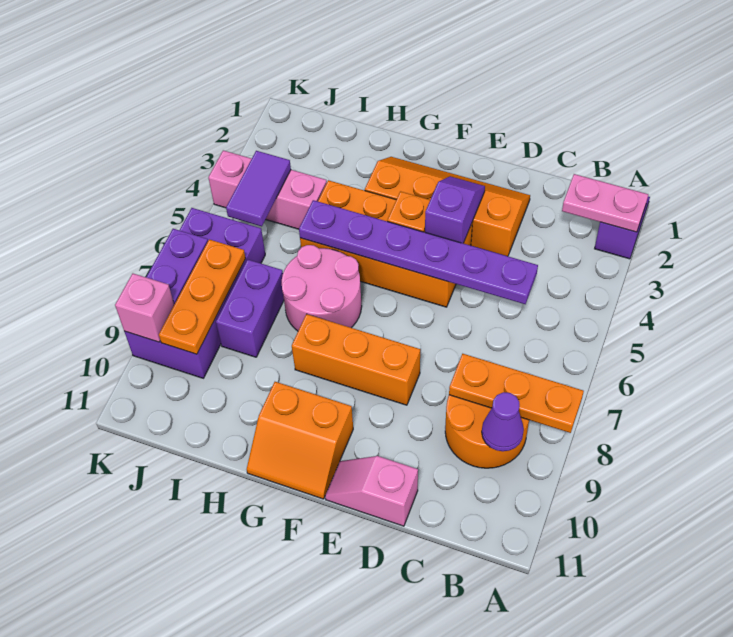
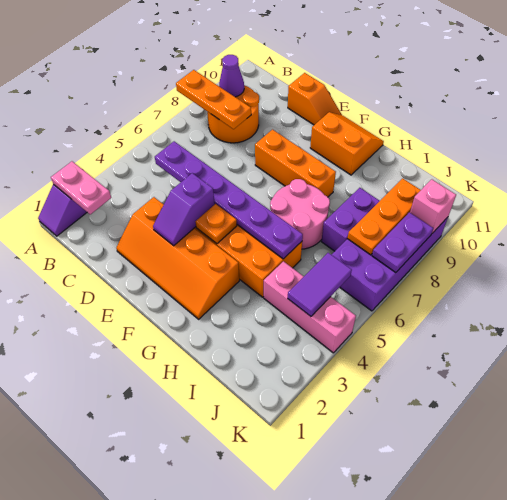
pink 1x2 slope [325,456,418,526] -> orange 1x2 slope [288,73,342,125]

